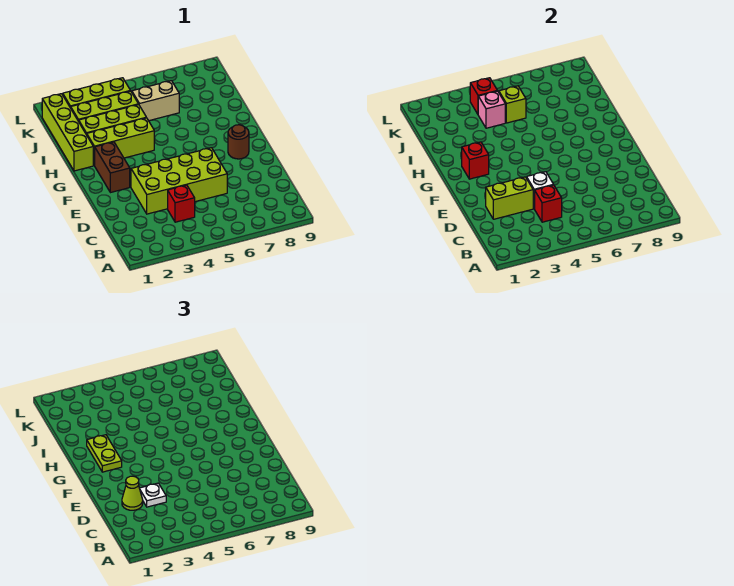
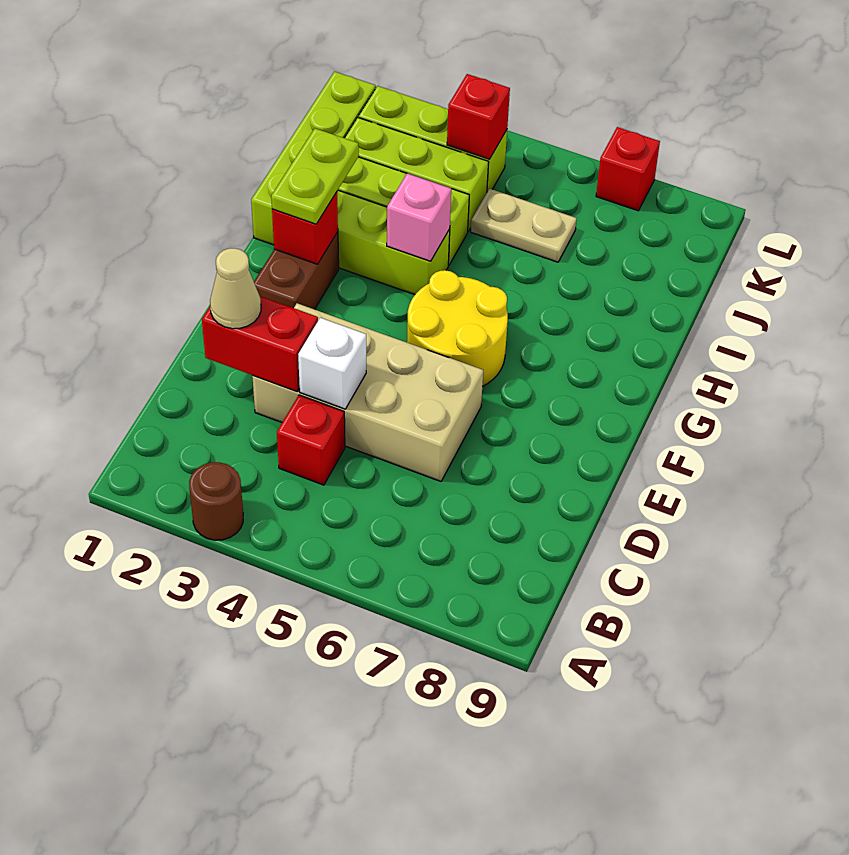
red 1x1 brick [535,185,562,222] -> red 1x1 brick moved to [596,127,660,211]
lime 1x2 brick [486,177,533,219] -> red 1x2 brick [202,296,318,392]
lime 1x1 cone [122,476,143,510] -> tan 1x1 cone [210,248,261,329]
lime 2x4 brick [131,148,227,214] -> tan 2x4 brick [252,303,483,481]
white 1x1 plate [139,483,166,507] -> none
none -> yellow 2x2 round brick [407,270,508,386]
brown 1x1 round brick [228,125,249,159] -> brown 1x1 round brick moved to [189,462,243,540]
pink 1x1 brick [478,91,505,128] -> pink 1x1 brick moved to [387,174,451,261]
tan 1x2 brick [132,81,179,121] -> tan 1x2 plate [471,188,577,262]
lime 1x1 brick [499,86,526,123] -> none

